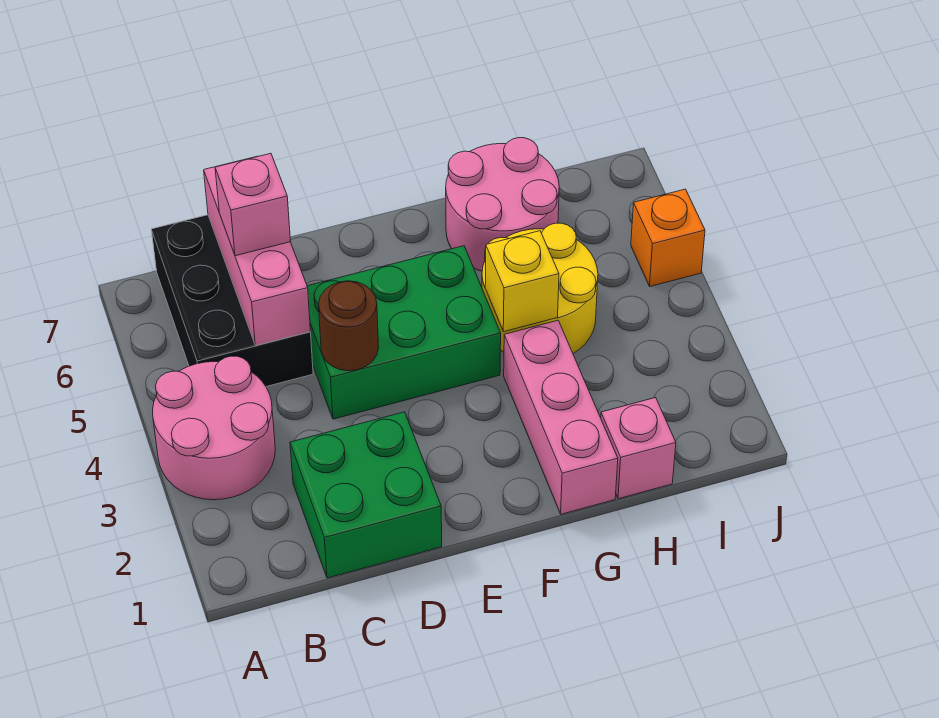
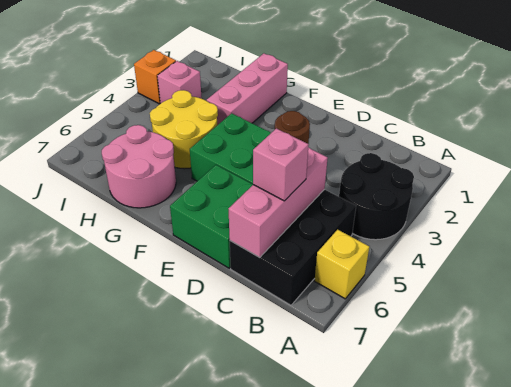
pink 2x2 round brick [153,356,275,500] -> black 2x2 round brick [339,153,414,240]
green 2x2 brick [290,412,442,578] -> green 2x2 brick moved to [170,165,253,268]
yellow 1x1 brick [485,231,559,332] -> yellow 1x1 brick moved to [314,230,369,299]
pink 1x1 brick [601,398,676,499] -> pink 1x1 brick moved to [157,61,202,104]
orange 1x1 brick [631,189,705,286] -> orange 1x1 brick moved to [134,50,176,104]

